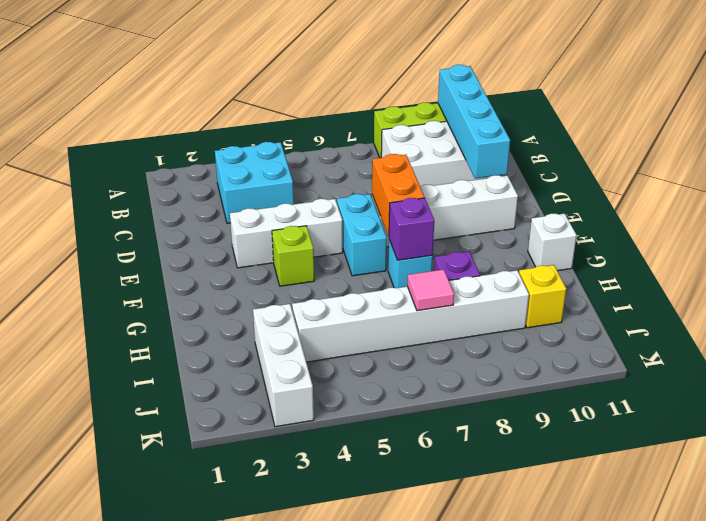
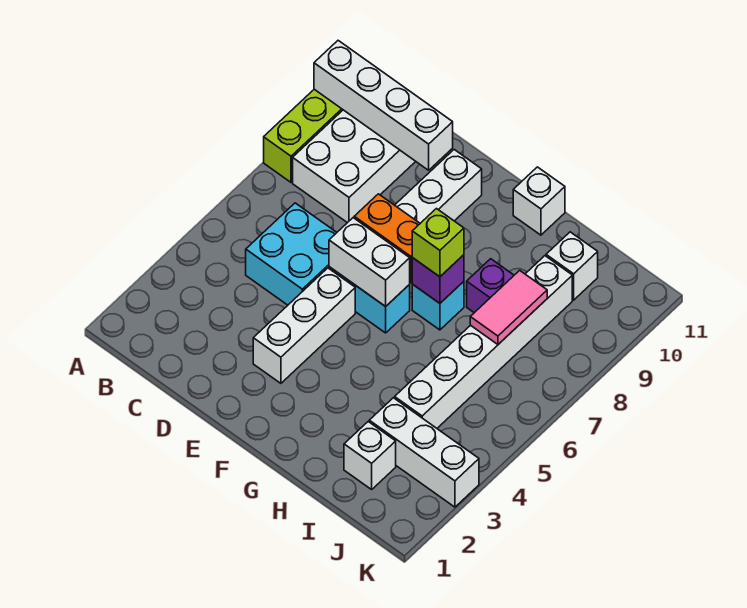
cyan 1x4 brick [438,65,510,179] -> white 1x4 brick [314,41,453,170]
cyan 2x2 brick [215,142,294,223] -> cyan 2x2 brick moved to [246,203,337,305]
none -> white 1x2 brick [329,218,410,306]
lime 1x1 brick [272,226,314,286] -> lime 1x1 brick moved to [412,209,464,277]
none -> white 1x1 brick [344,422,396,489]
pink 1x1 tile [407,270,454,311] -> pink 1x2 tile [470,270,547,344]
yellow 1x1 brick [519,265,566,328] -> white 1x1 brick [546,232,598,300]

